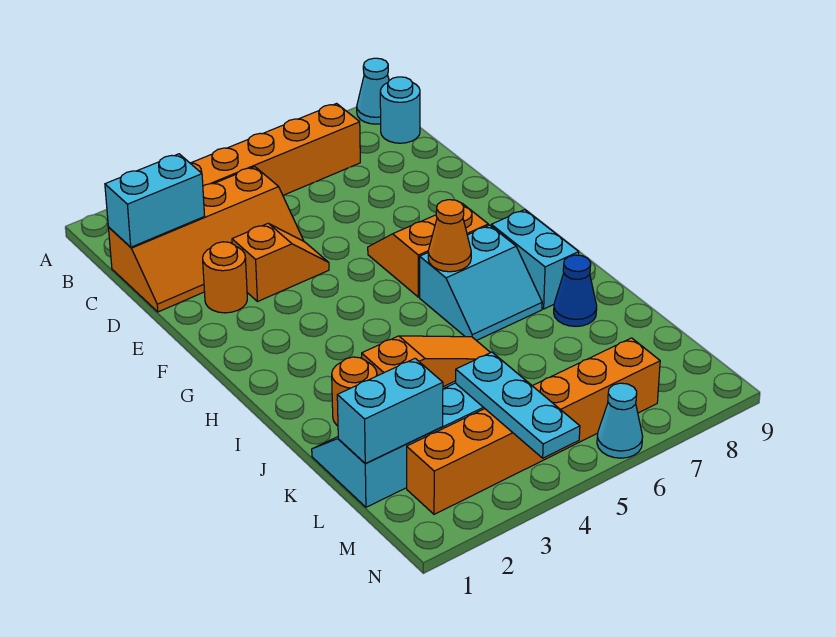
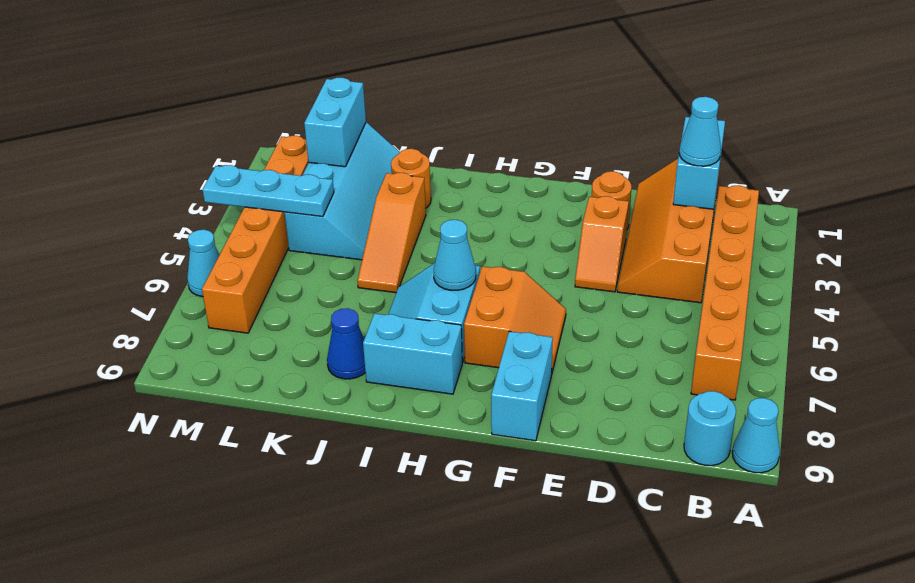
none -> cyan 1x1 cone [679,97,721,166]
none -> cyan 1x2 brick [491,331,553,441]
orange 1x1 cone [428,200,471,272] -> cyan 1x1 cone [434,220,476,290]

